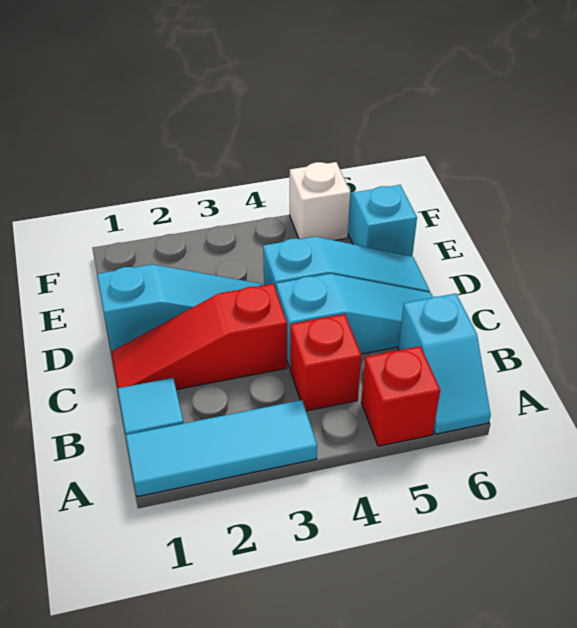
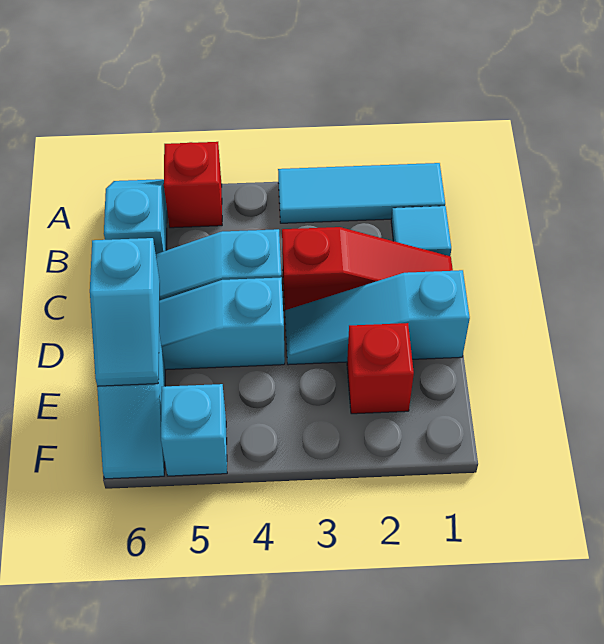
red 1x1 brick [290,314,361,411] -> red 1x1 brick moved to [347,323,414,414]
none -> cyan 1x2 slope [90,238,160,386]
white 1x1 brick [290,162,350,240] -> cyan 1x1 brick [161,384,227,476]

